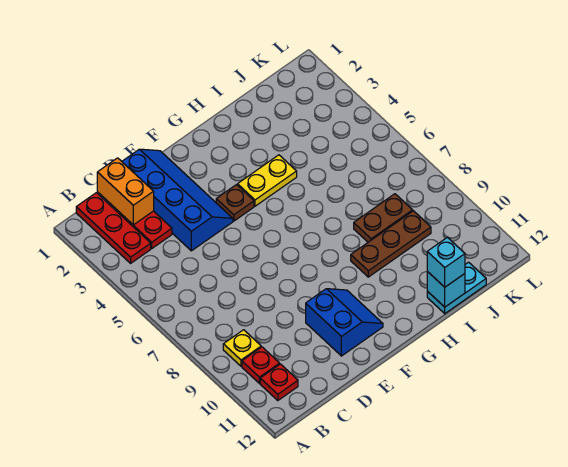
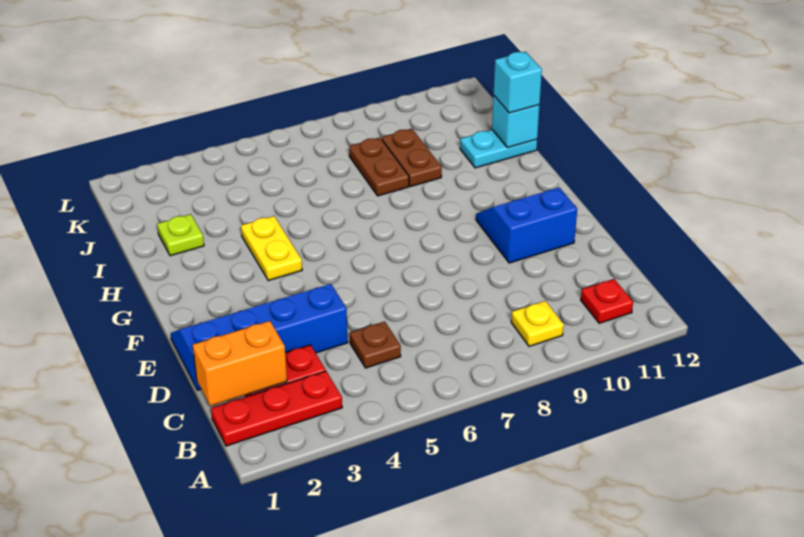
red 1x1 plate [242,347,280,383] -> none
brown 1x1 plate [216,185,254,221] -> brown 1x1 plate moved to [350,322,401,368]
brown 1x3 plate [351,211,431,277] -> brown 1x2 plate [382,129,442,186]
none -> lime 1x1 plate [157,214,204,256]
cyan 1x2 plate [427,262,486,314] -> cyan 1x2 plate turned to [460,130,537,168]

